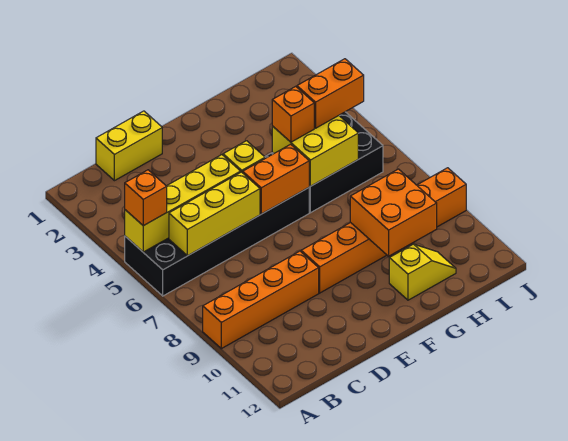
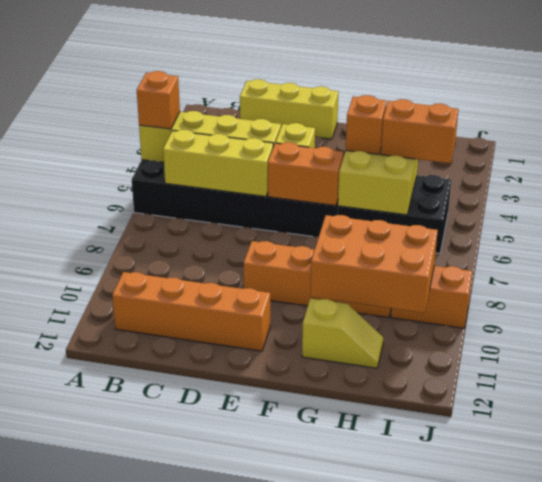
orange 1x4 brick [203,251,319,349] -> orange 1x4 brick moved to [112,272,270,351]
yellow 1x2 brick [96,111,162,181] -> yellow 1x3 brick [240,79,338,139]
orange 2x2 brick [350,169,437,256] -> orange 2x3 brick [310,215,438,313]

